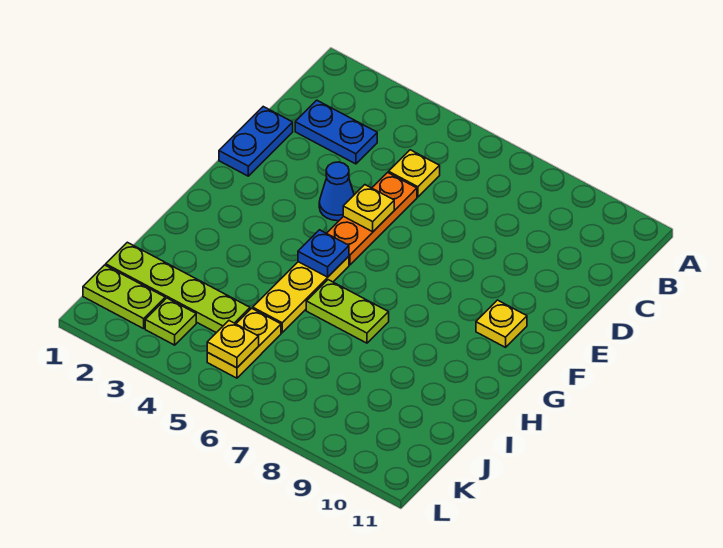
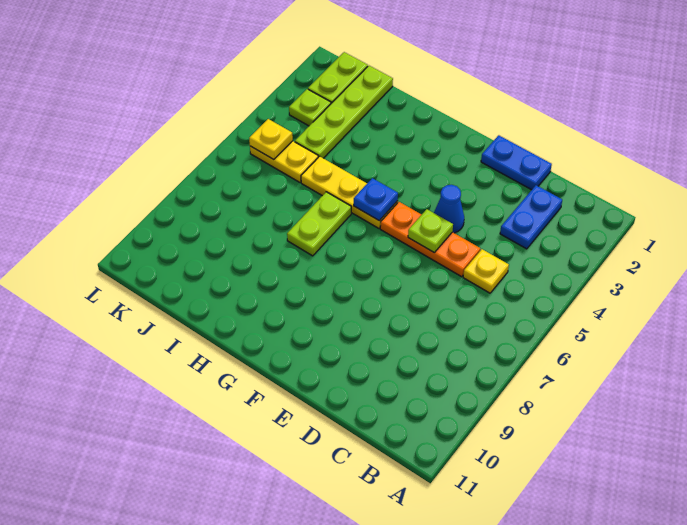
yellow 1x1 plate [343,185,394,232] -> lime 1x1 plate [408,209,453,252]
yellow 1x1 plate [476,300,527,347] -> none

